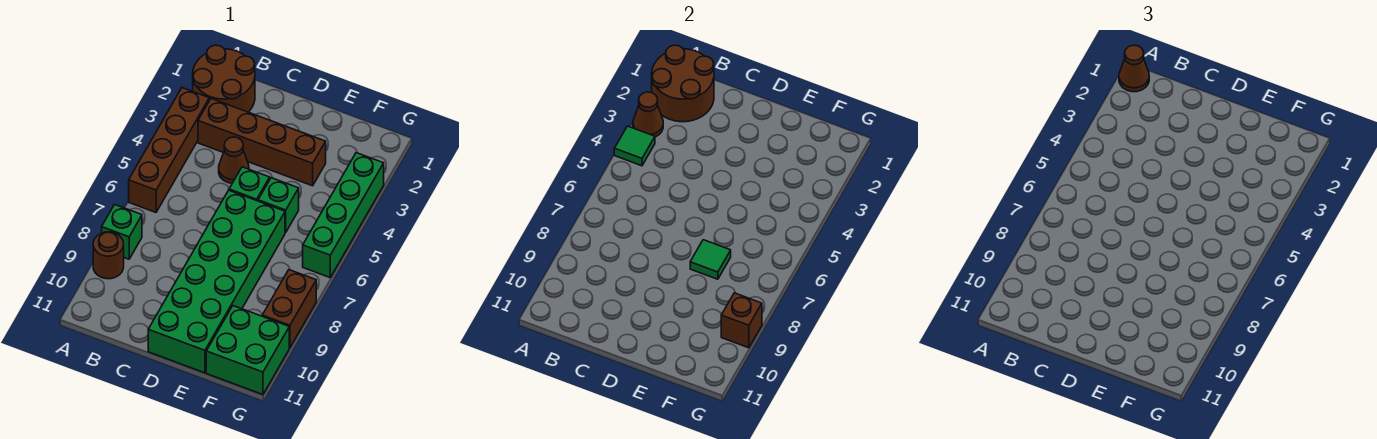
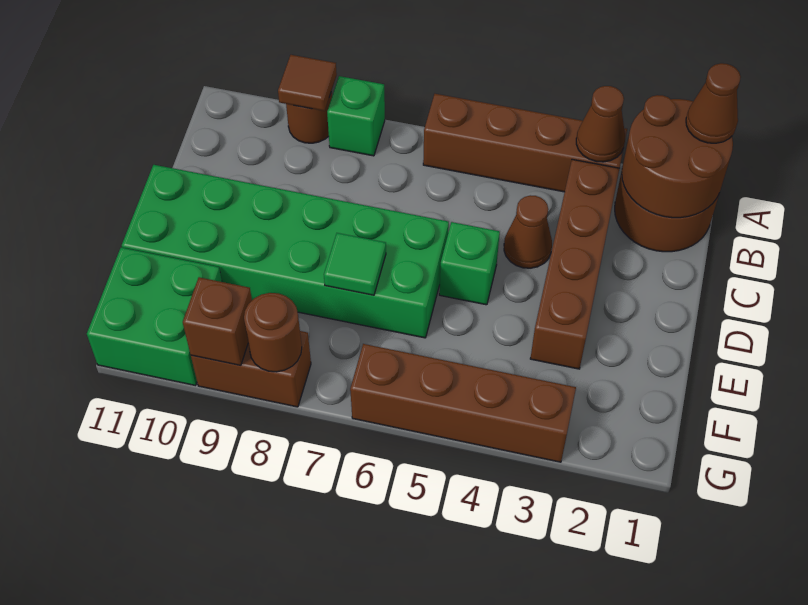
green 1x1 tile [614,126,655,166] -> none
none -> brown 1x1 tile [278,55,337,111]
green 1x1 brick [258,178,299,232] -> none
green 1x4 brick [303,153,384,277] -> brown 1x4 brick [350,344,576,462]
none -> brown 1x1 round brick [244,293,302,372]

